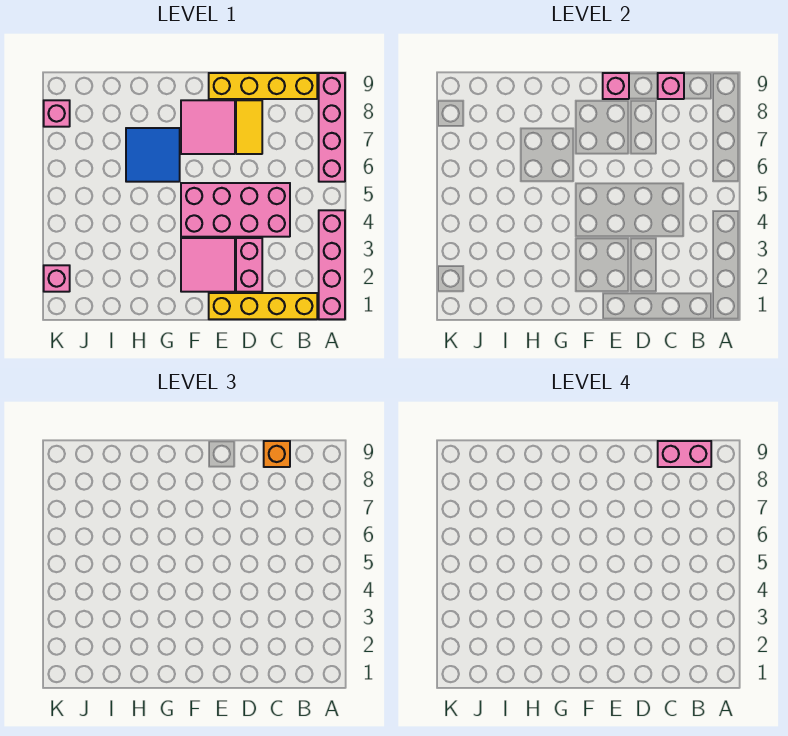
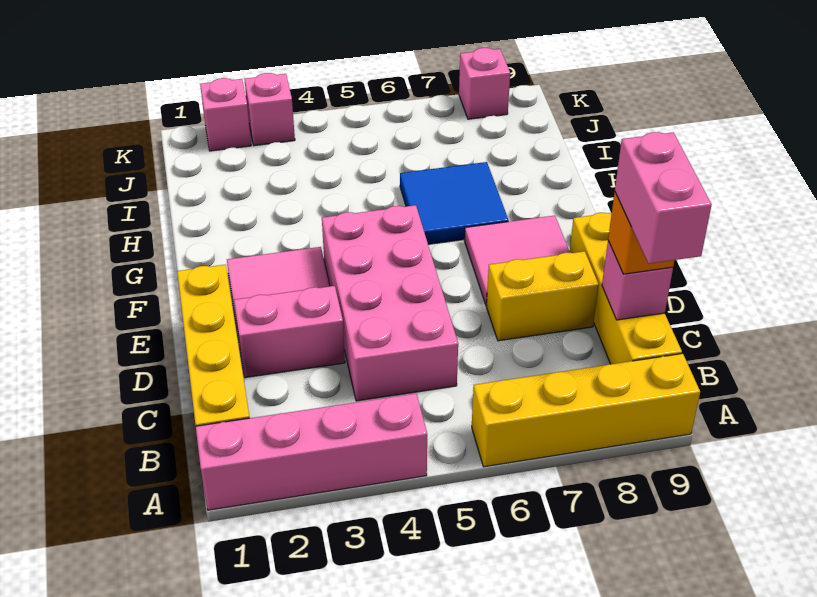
pink 1x4 brick [319,73,345,182] -> yellow 1x4 brick [472,354,700,467]
yellow 1x2 tile [236,100,262,154] -> yellow 1x2 brick [486,251,599,341]
pink 1x1 brick [603,73,629,99] -> pink 1x1 brick moved to [245,73,295,146]

